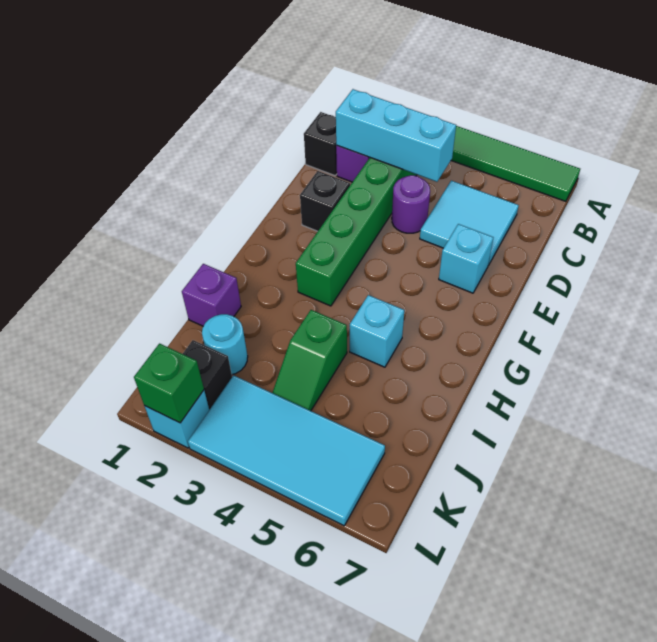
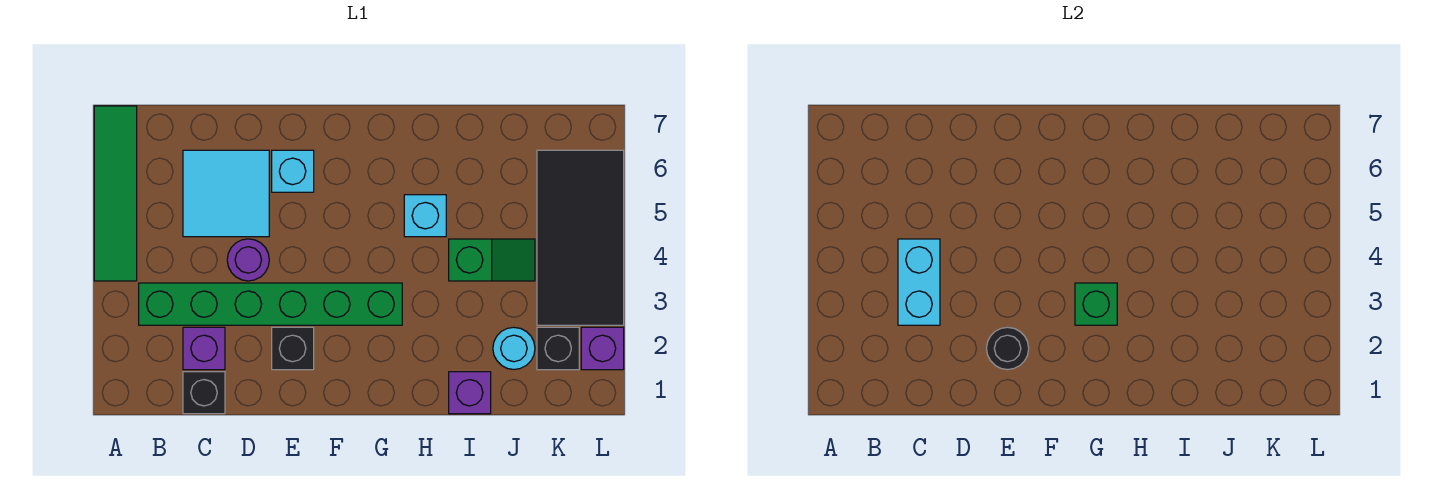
cyan 1x3 brick [336,89,456,182] -> cyan 1x2 brick [898,239,940,325]
none -> black 1x1 round brick [987,327,1029,370]
cyan 2x4 tile [188,375,385,526] -> black 2x4 tile [537,150,624,325]
cyan 1x1 brick [145,390,209,448] -> purple 1x1 brick [581,327,624,370]
green 1x1 brick [134,344,204,423] -> green 1x1 brick moved to [1075,283,1117,325]

